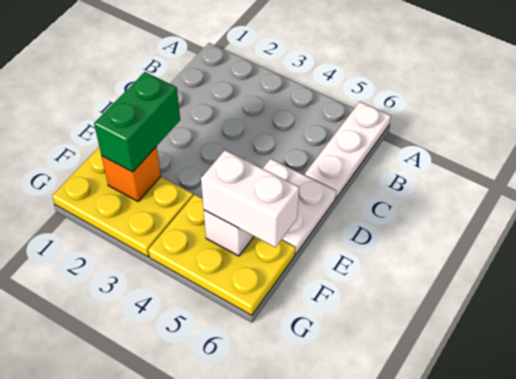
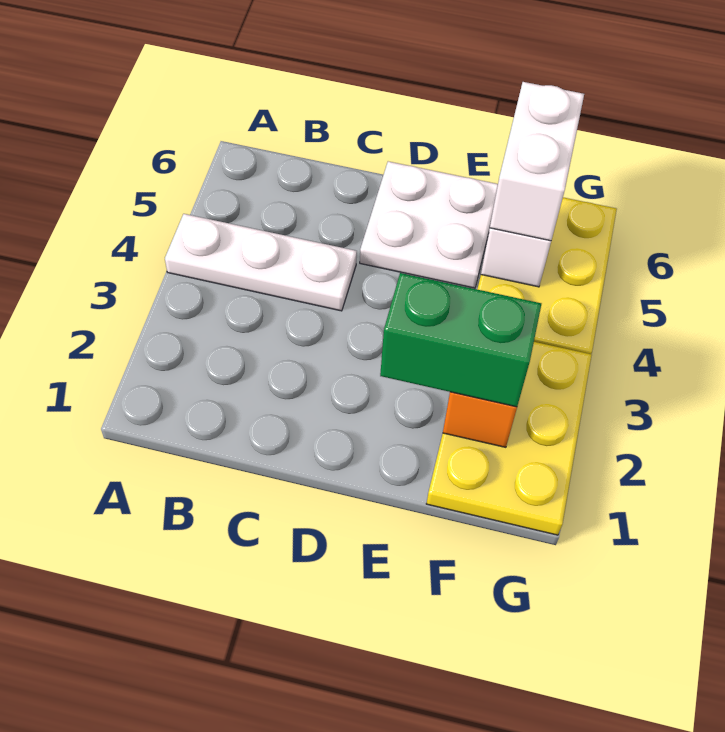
white 1x3 plate [305,102,391,198] -> white 1x3 plate moved to [165,214,357,311]

